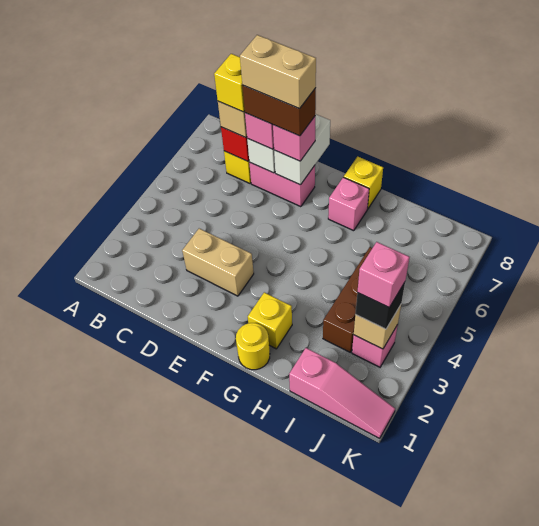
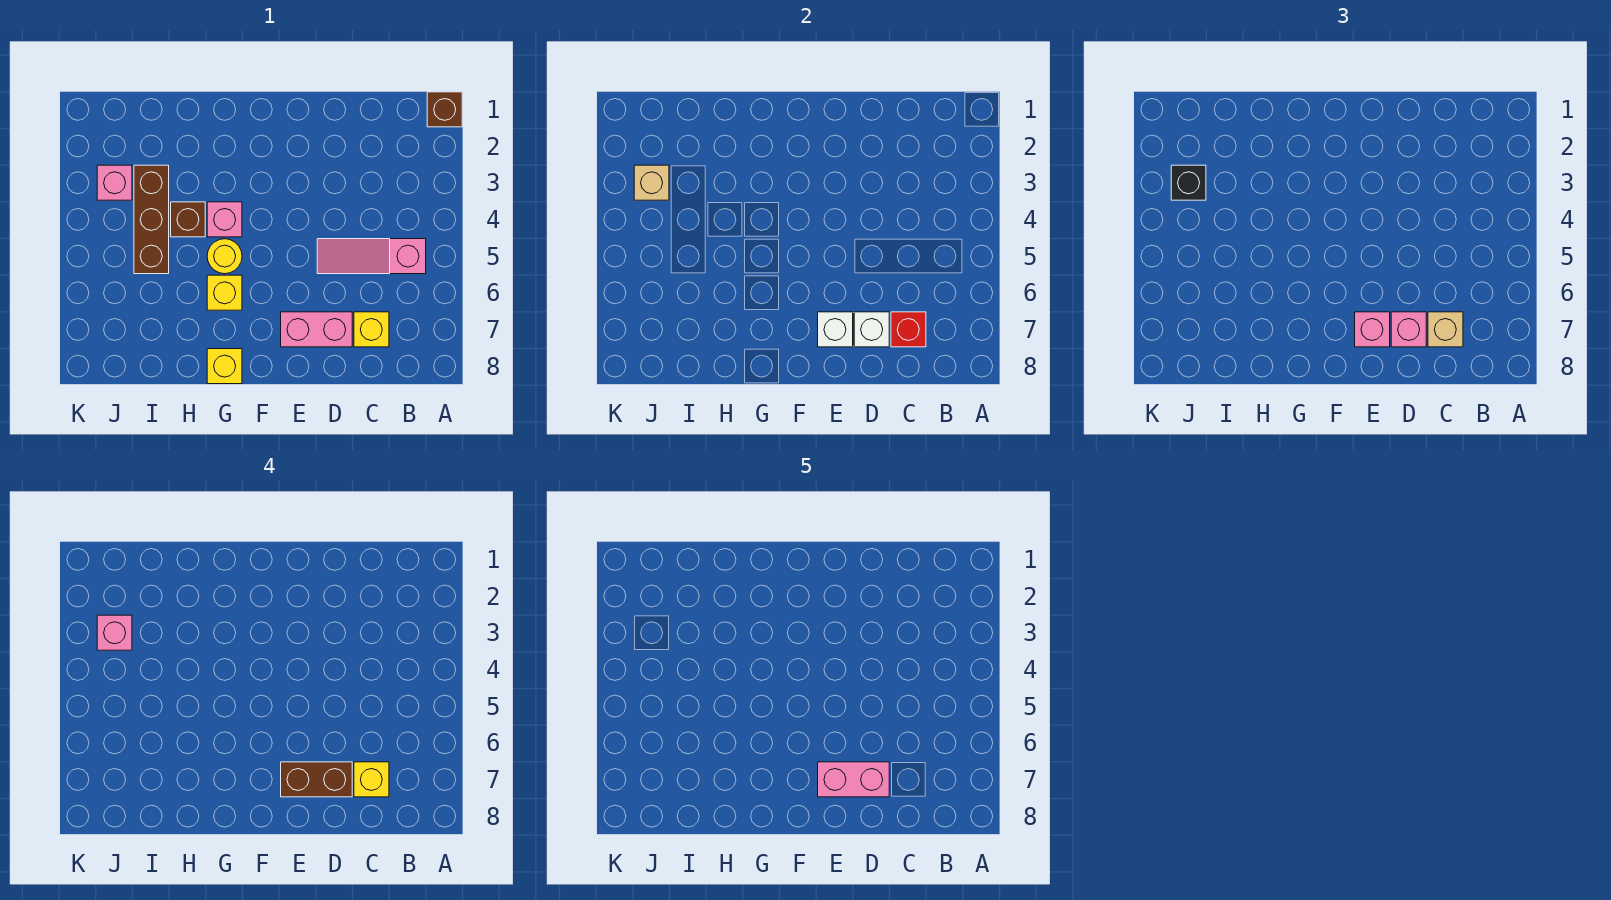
none -> brown 1x1 brick [427,92,462,127]
tan 1x2 brick [182,229,254,296] -> none
tan 1x2 brick [240,35,316,109] -> pink 1x2 brick [818,762,889,797]
white 1x2 brick [274,114,330,185] -> white 1x1 brick [818,312,853,347]
yellow 1x1 round brick [236,323,270,370] -> yellow 1x1 round brick moved to [207,239,242,274]
yellow 1x1 brick [248,292,292,349] -> yellow 1x1 brick moved to [207,275,242,310]
pink 1x1 brick [328,177,369,231] -> pink 1x1 brick moved to [207,202,242,237]
none -> brown 1x1 brick [171,202,205,237]
pink 1x3 slope [289,348,395,438] -> pink 1x3 slope moved to [317,239,426,274]

